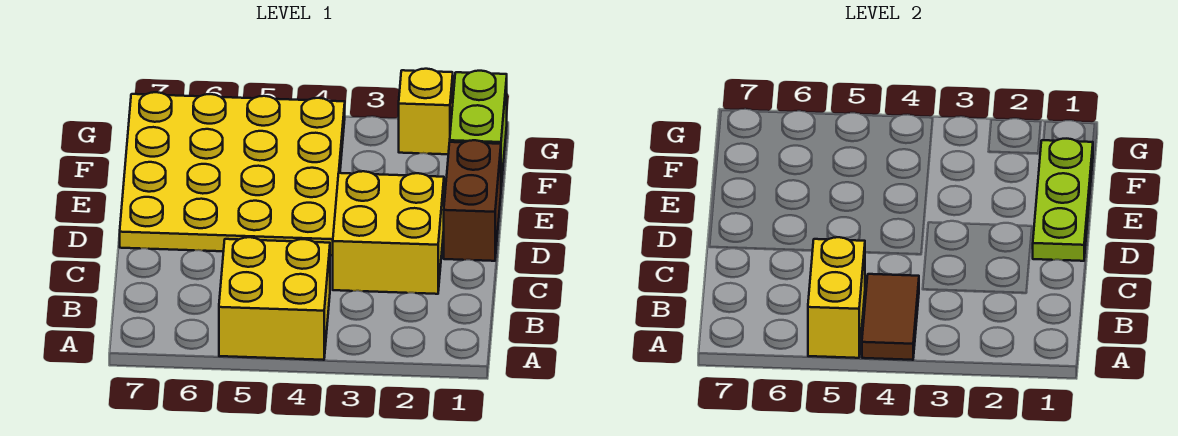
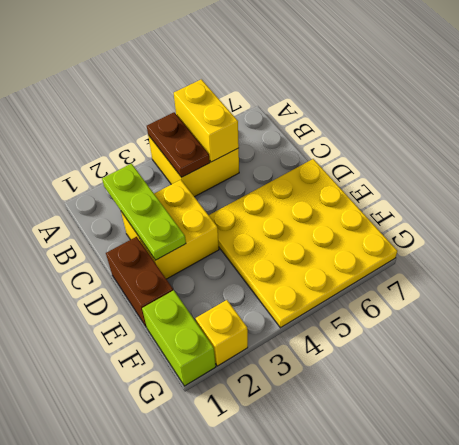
brown 1x2 tile [862,274,919,360] -> brown 1x2 plate [147,112,210,177]
lime 1x3 plate [1033,139,1093,261] -> lime 1x3 plate moved to [102,164,186,260]

